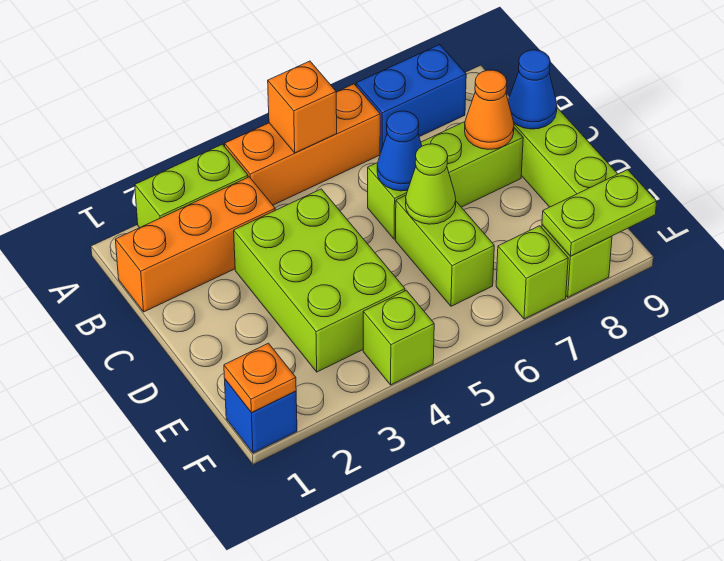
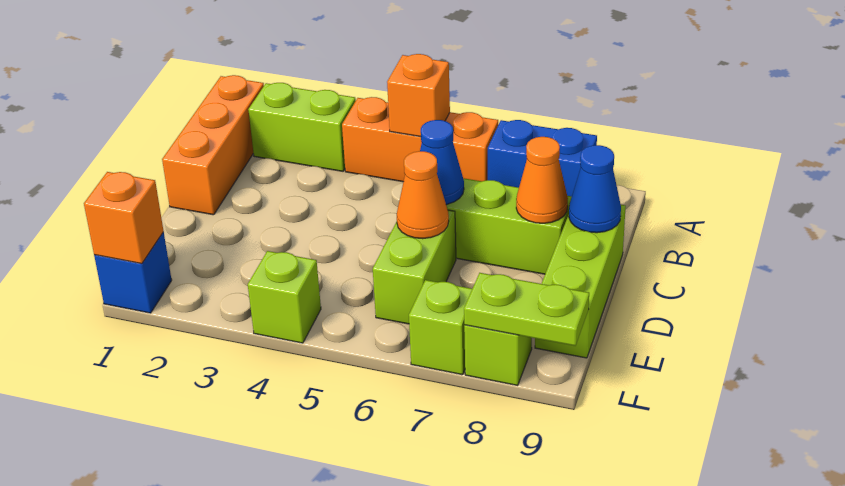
orange 1x3 brick [115,177,275,312] -> orange 1x3 brick turned to [162,75,264,215]
lime 2x3 brick [234,189,405,372] -> none
lime 1x1 cone [406,144,456,224] -> orange 1x1 cone [397,151,449,239]
orange 1x1 plate [224,343,296,413] -> orange 1x1 brick [84,172,164,264]

